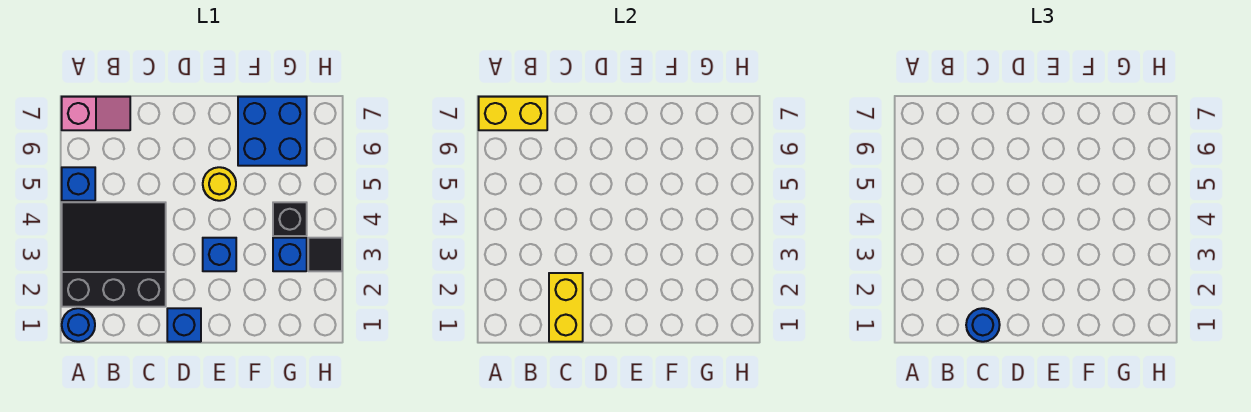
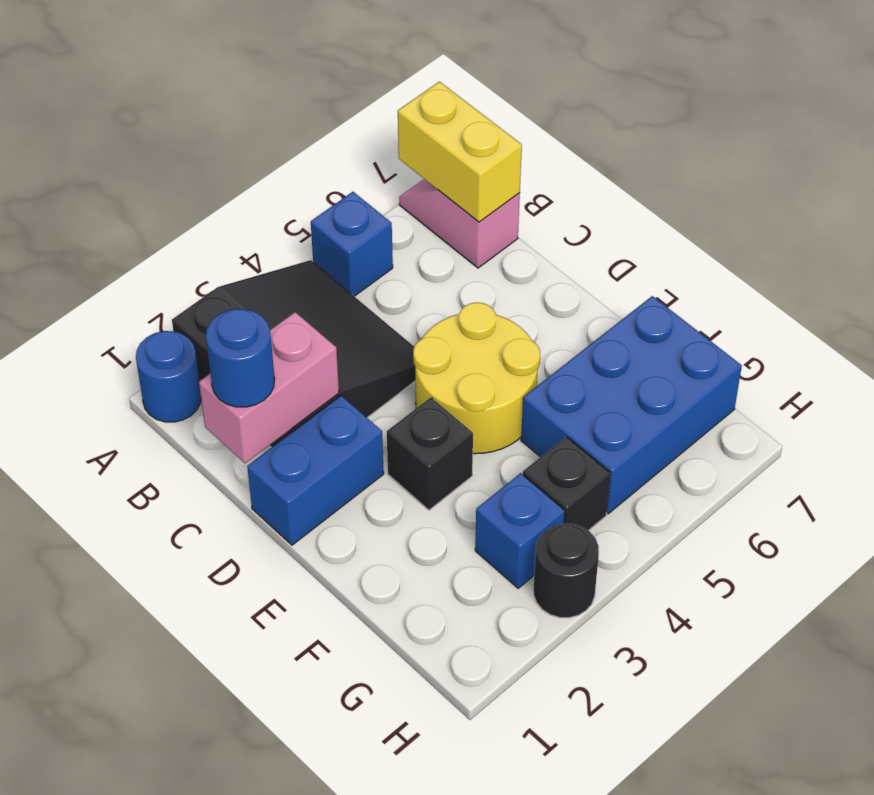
pink 1x2 slope [62,97,130,130] -> pink 1x2 slope turned to [399,179,520,268]
yellow 1x2 brick [549,273,583,342] -> pink 1x2 brick [199,312,339,463]
blue 1x1 brick [167,308,201,342] -> blue 1x2 brick [247,396,384,545]
blue 1x1 brick [203,238,236,271] -> black 1x1 brick [387,397,473,510]
yellow 1x1 round brick [203,167,236,201] -> yellow 2x2 round brick [413,303,540,454]
blue 2x2 brick [238,97,307,166] -> blue 2x3 brick [521,296,742,514]
black 1x1 tile [308,238,342,271] -> black 1x1 round brick [534,523,599,618]

